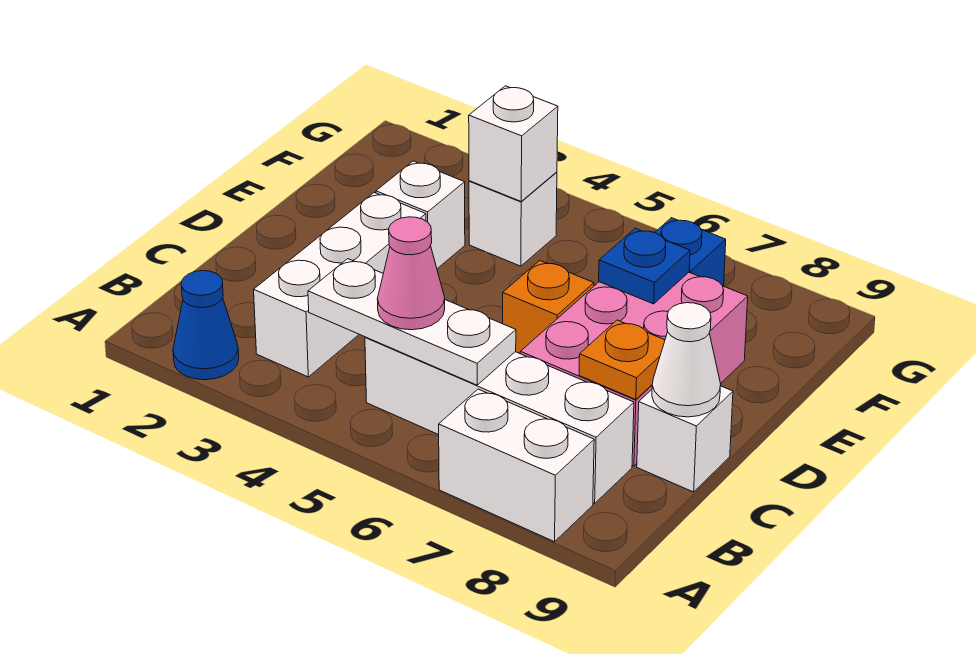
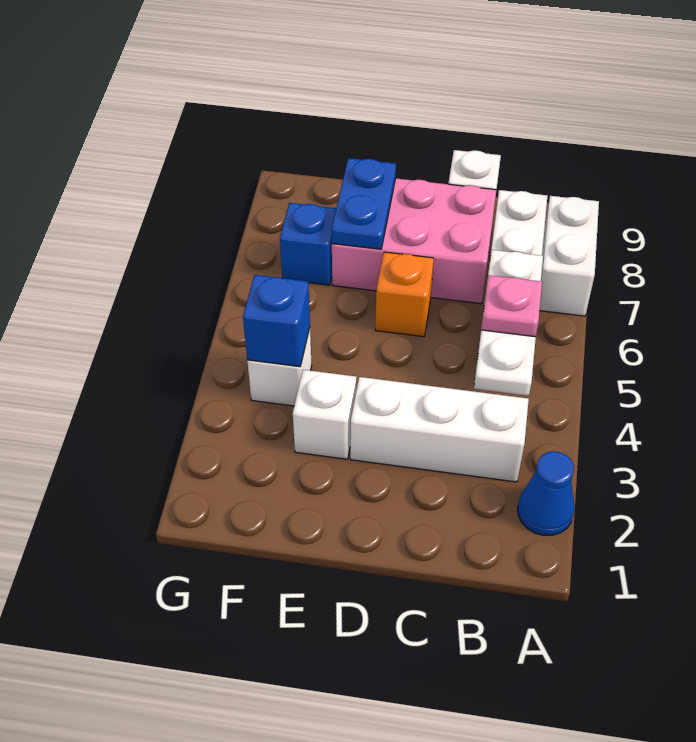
pink 1x1 cone [377,217,445,330] -> pink 1x1 plate [481,275,542,337]
orange 1x1 plate [579,320,665,400] -> none
white 1x1 cone [652,303,721,417] -> none
blue 1x1 plate [599,228,690,304] -> blue 1x2 plate [331,158,396,249]
white 1x1 brick [469,86,558,201] -> blue 1x1 brick [243,275,310,367]

